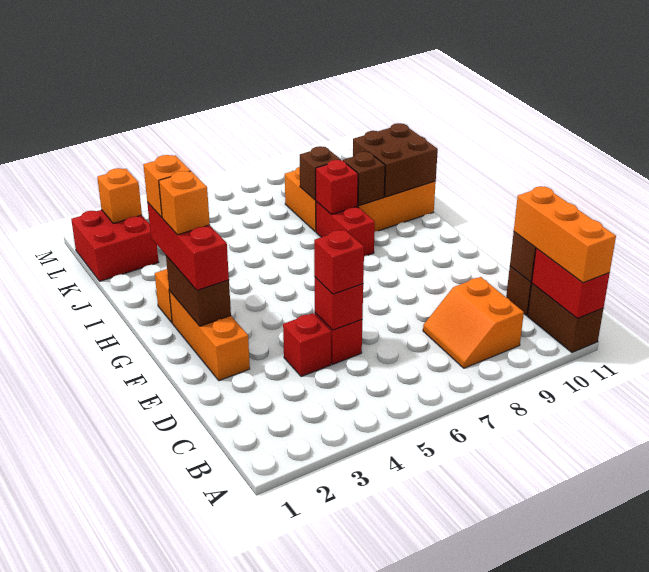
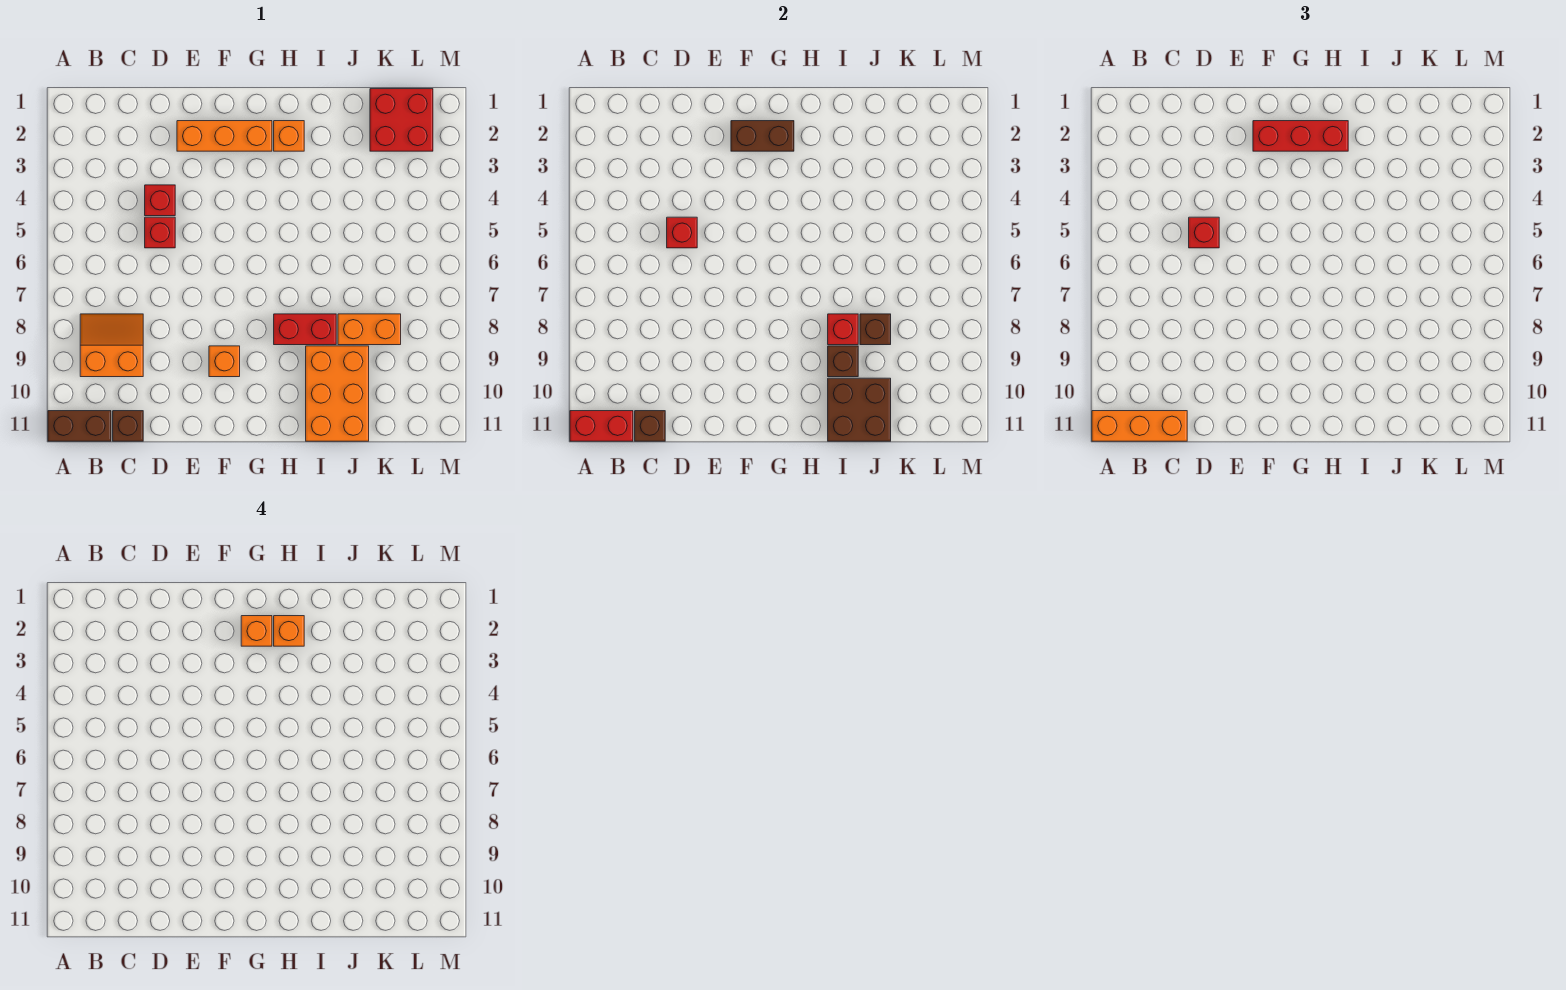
orange 1x1 brick [97,168,142,223] -> orange 1x1 brick moved to [209,346,240,377]

